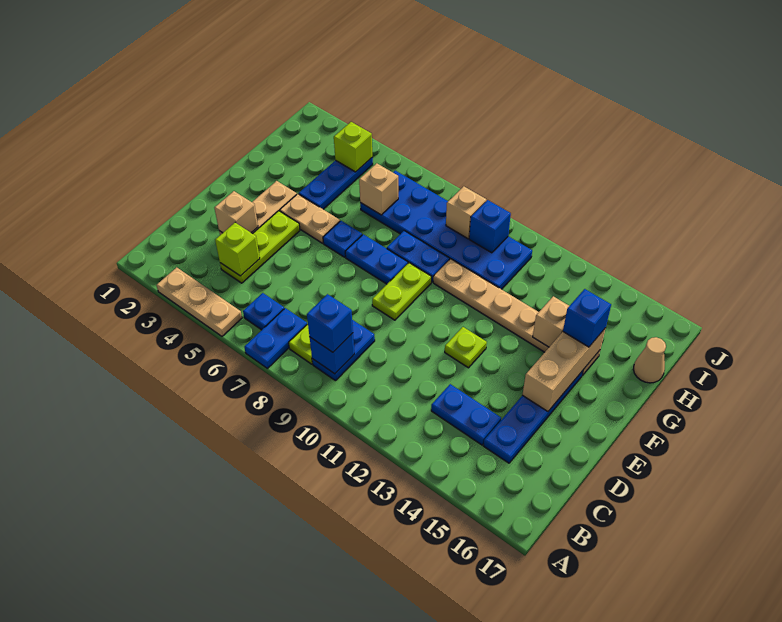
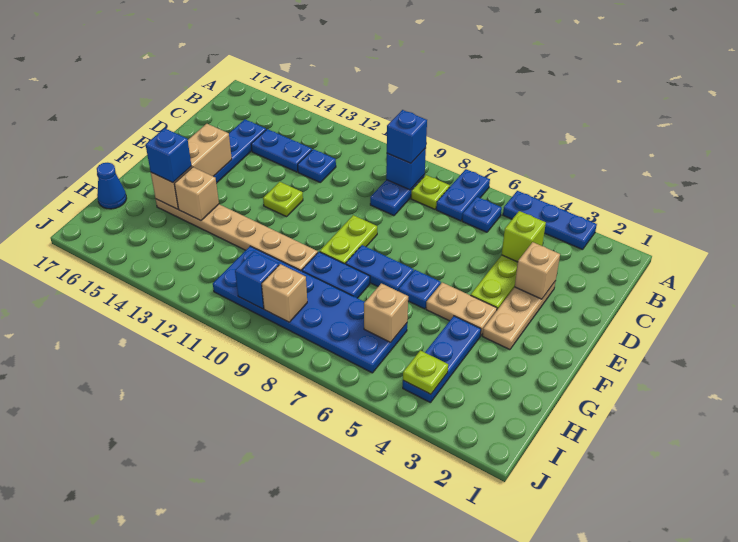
tan 1x3 plate [157,267,242,336] -> blue 1x3 plate [503,191,597,250]
none -> blue 1x1 plate [298,149,336,183]
tan 1x1 cone [633,337,666,383] -> blue 1x1 cone [97,163,127,209]
lime 1x1 brick [334,122,373,172] -> lime 1x1 plate [403,350,448,394]

